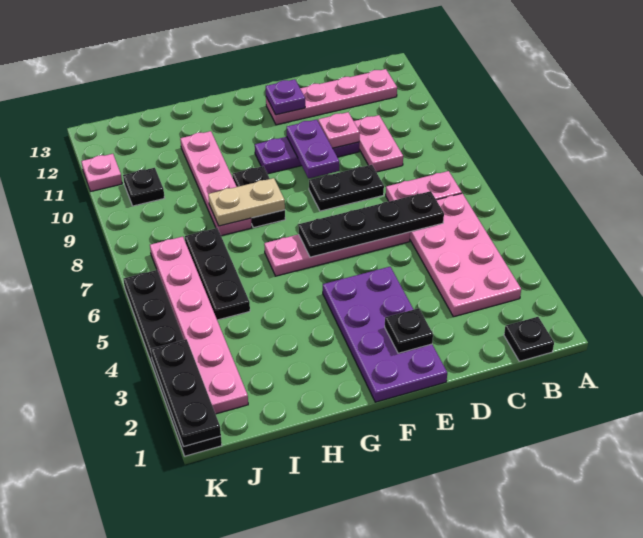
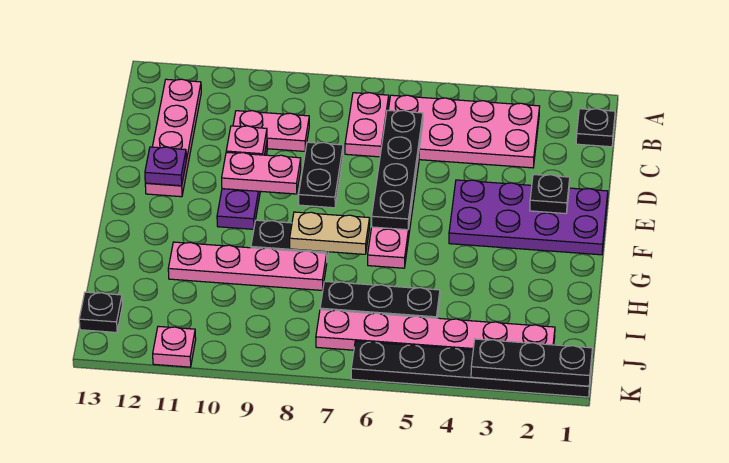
purple 1x2 plate [287,120,339,178] -> pink 1x2 plate [222,152,301,194]
tan 1x2 plate [208,178,285,226] -> tan 1x2 plate turned to [290,212,370,254]
black 1x1 plate [123,168,164,206] -> black 1x1 plate moved to [79,292,122,333]

